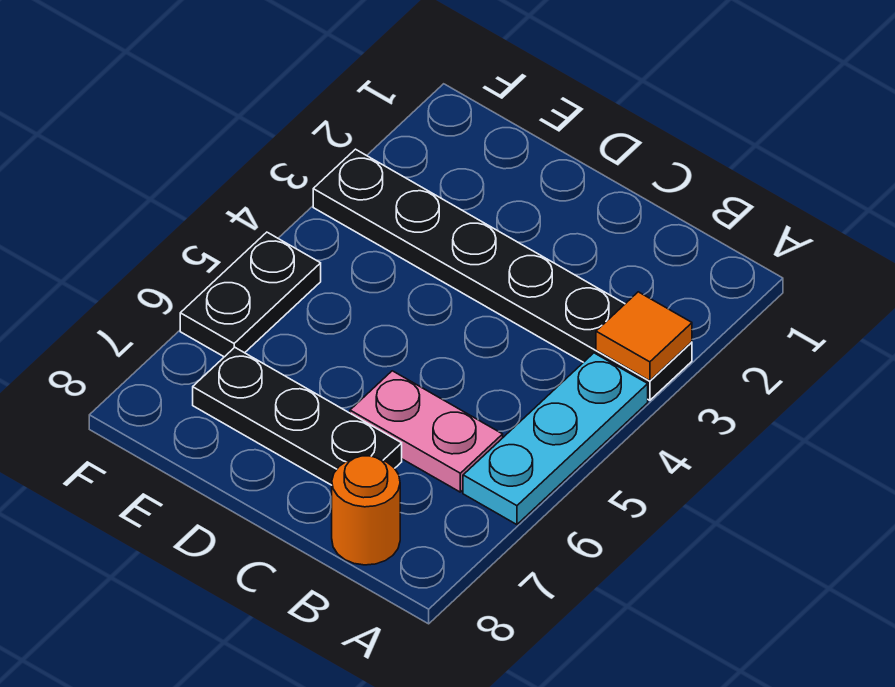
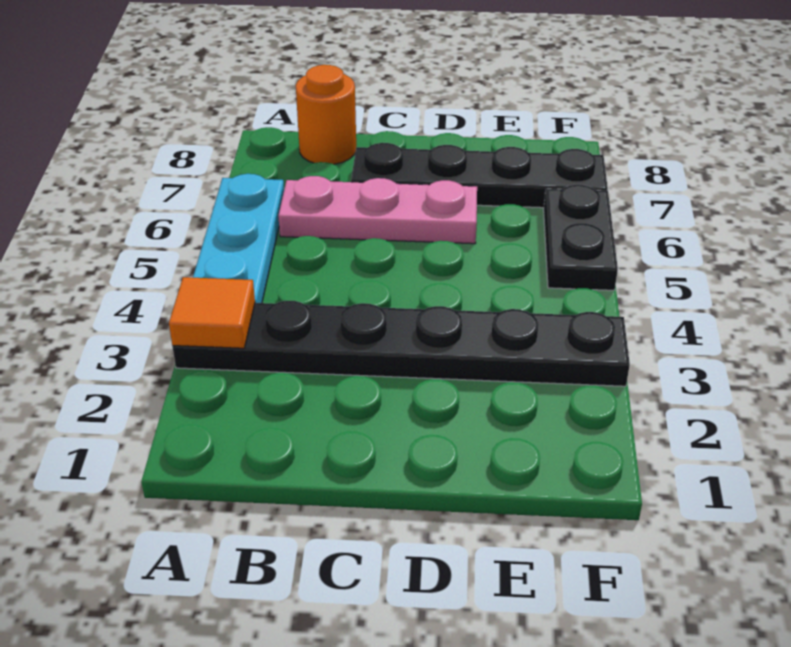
pink 1x2 plate [350,371,503,492] -> pink 1x3 plate [278,176,477,244]
black 1x3 plate [193,347,402,485] -> black 1x4 plate [351,143,608,208]

